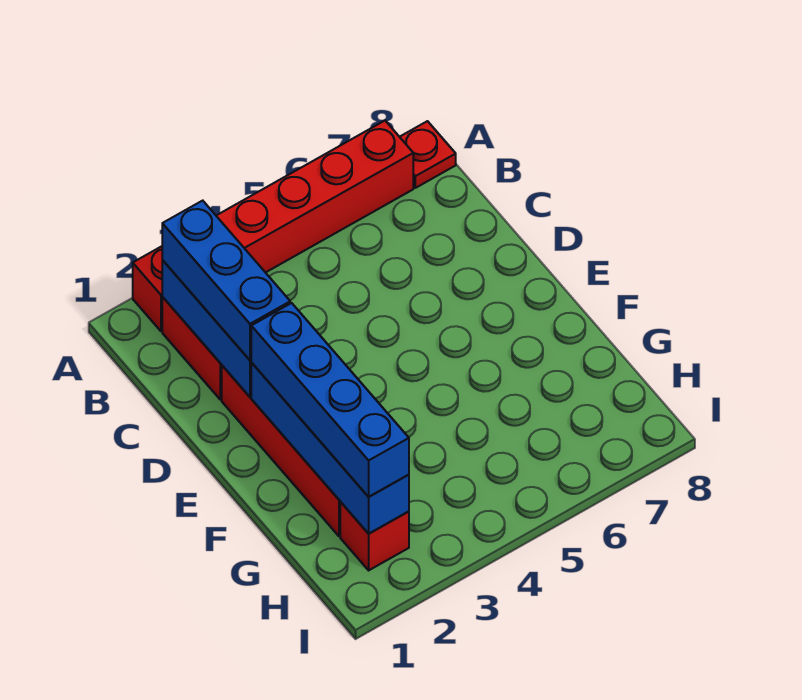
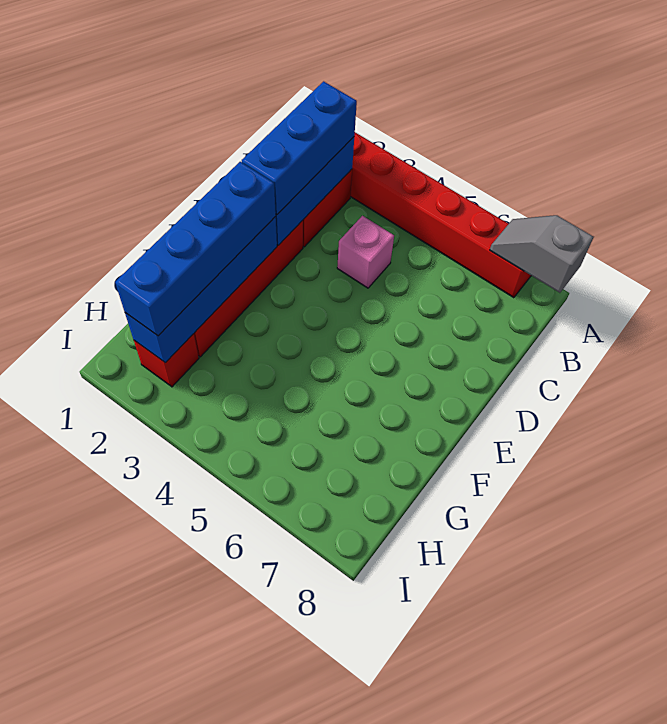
none -> grey 1x2 slope [490,215,593,293]
red 1x1 plate [400,121,456,188] -> none
none -> pink 1x1 brick [337,216,394,288]

